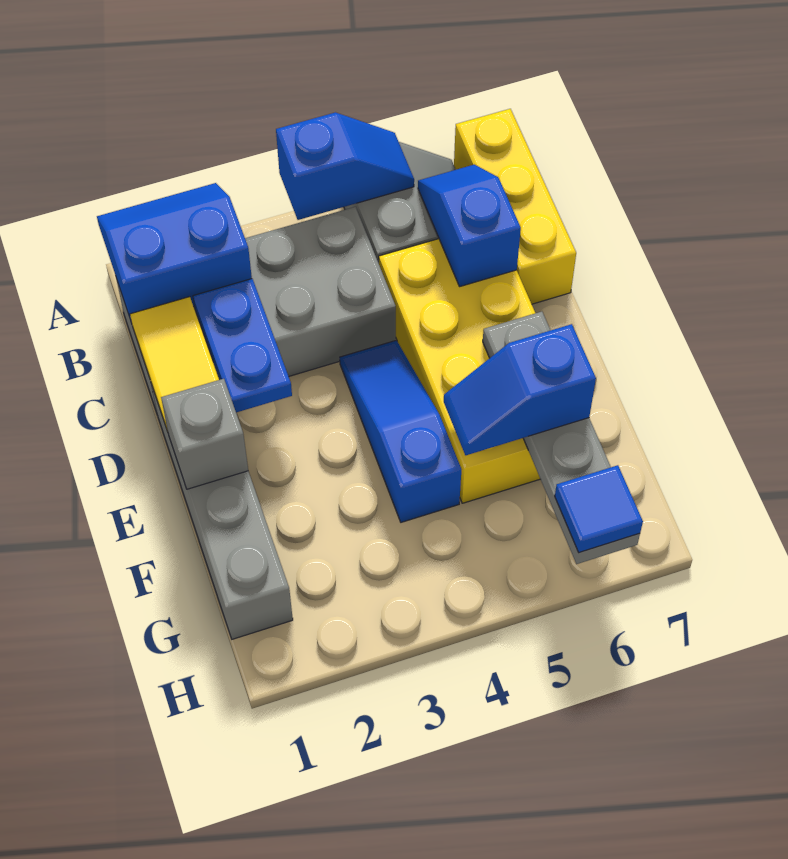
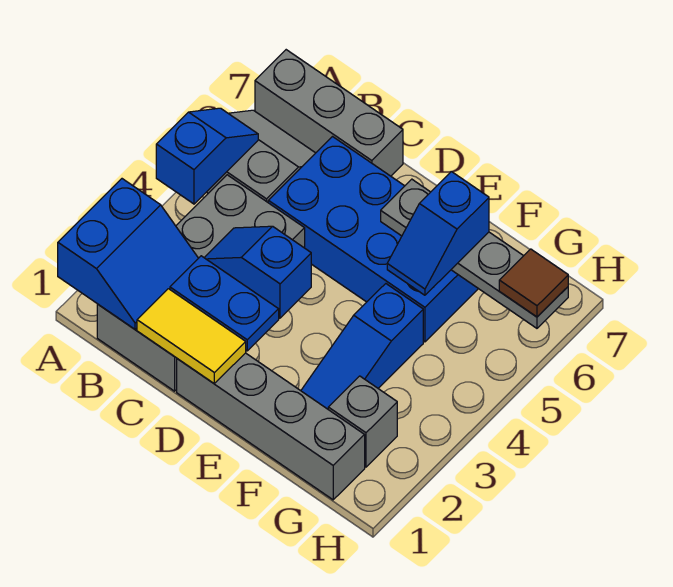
blue 2x2 slope [97,183,252,323] -> blue 2x2 slope turned to [58,179,198,329]
yellow 1x3 brick [454,109,576,304] -> grey 1x3 brick [255,50,403,176]
blue 1x2 slope [418,165,521,287] -> blue 1x2 slope moved to [204,226,311,318]
yellow 2x4 brick [379,239,540,503] -> blue 2x4 brick [268,137,478,342]
blue 1x3 slope [340,340,461,522] -> blue 1x3 slope turned to [301,284,423,409]
grey 1x1 brick [161,379,248,489] -> grey 1x1 brick moved to [328,376,397,467]
blue 1x1 tile [555,465,643,553] -> brown 1x1 tile [499,249,568,317]

